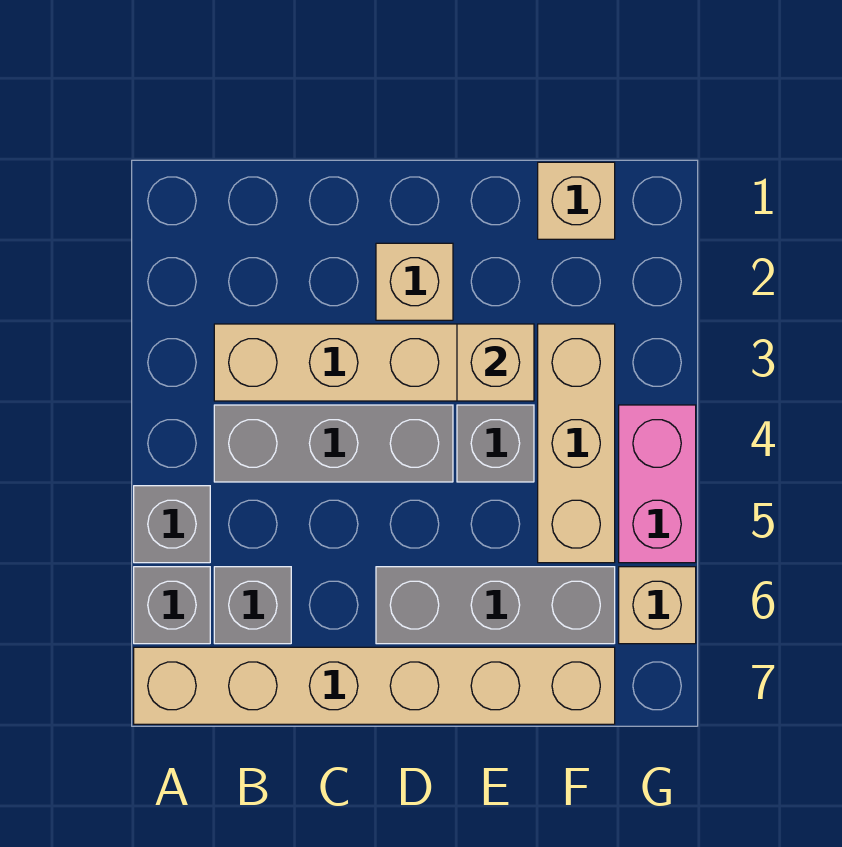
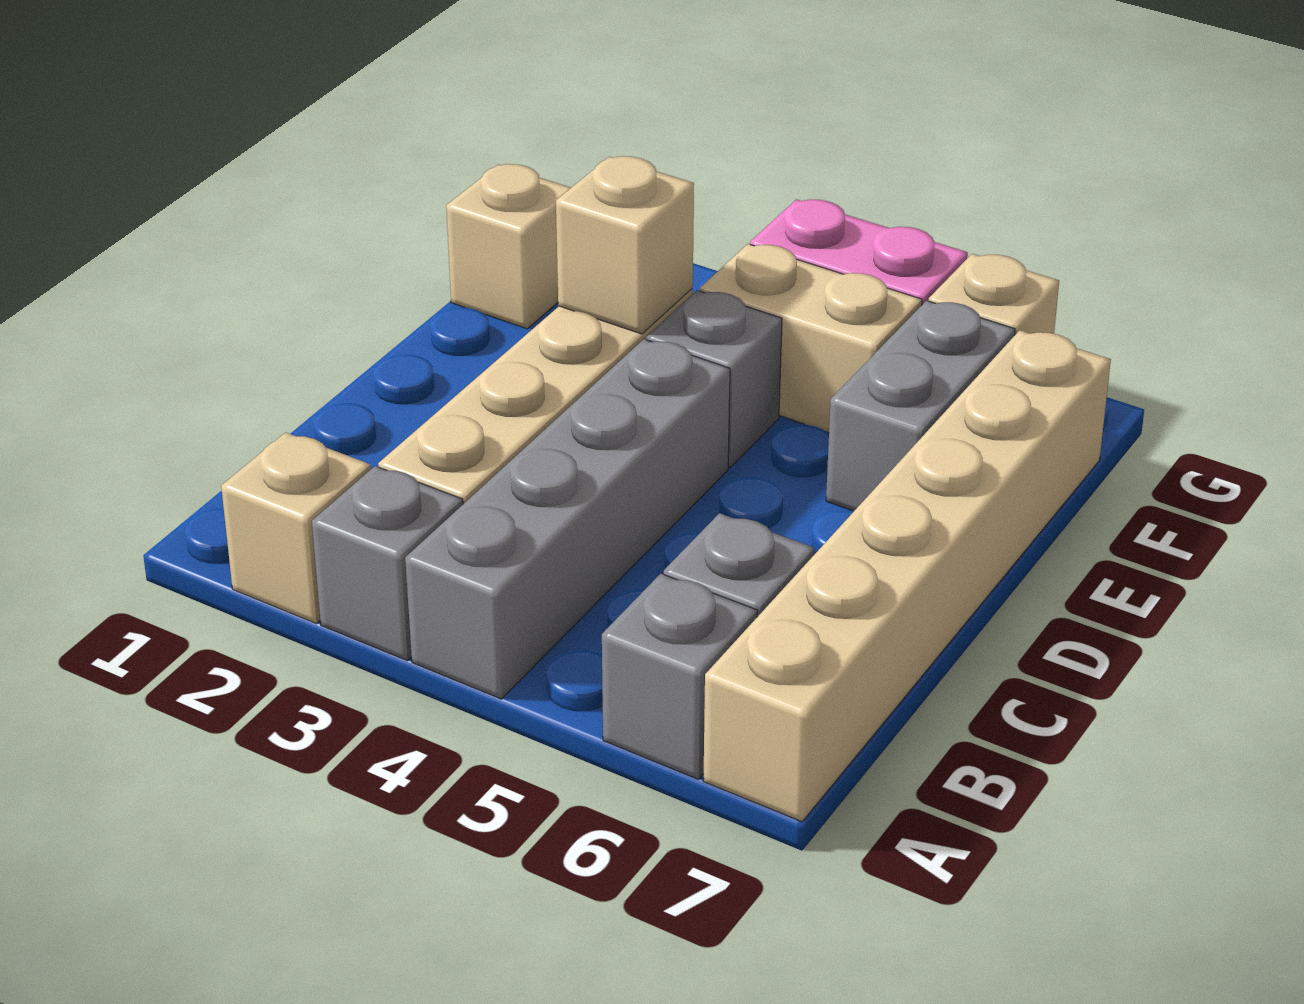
grey 1x1 brick [134,486,210,563] -> grey 1x1 brick moved to [312,466,463,661]
grey 1x3 brick [214,405,453,482] -> grey 1x4 brick [405,339,730,699]
tan 1x1 brick [376,243,453,320] -> tan 1x1 brick moved to [221,432,371,624]
grey 1x3 brick [376,567,615,644] -> grey 1x2 brick [826,301,1015,511]
tan 1x3 brick [538,324,615,563] -> tan 1x2 brick [699,244,922,433]

